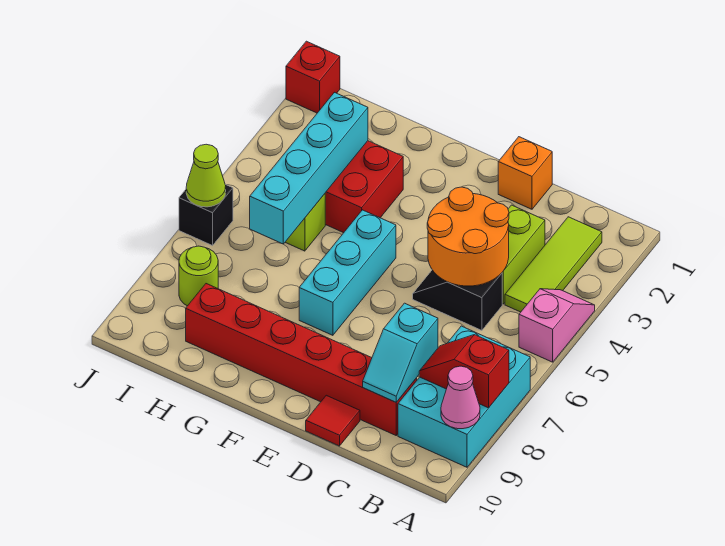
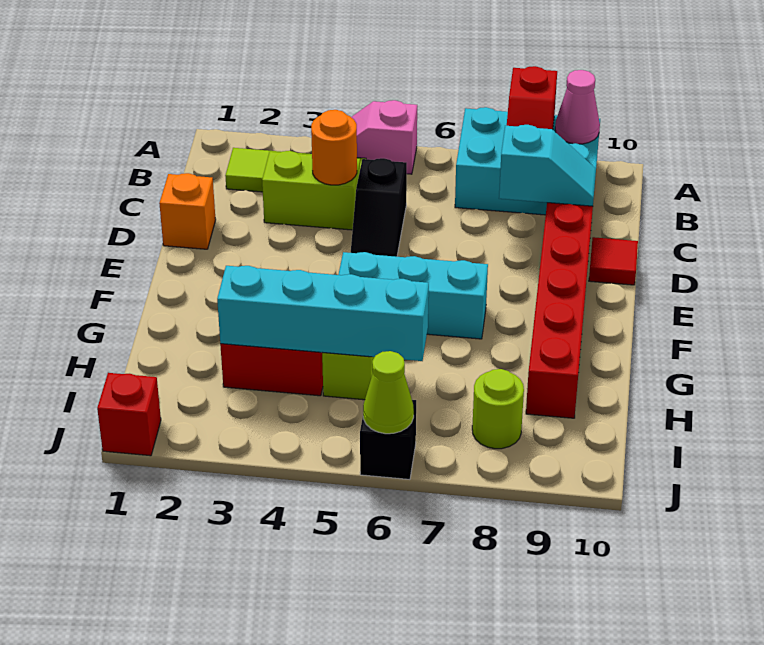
orange 2x2 round brick [427,187,509,286] -> orange 1x1 round brick [311,110,357,185]

